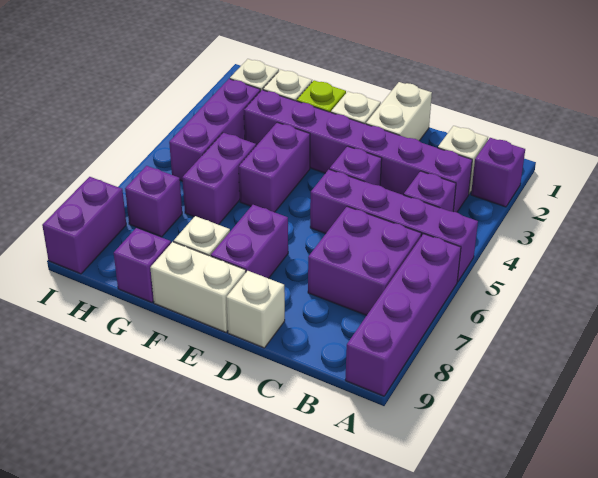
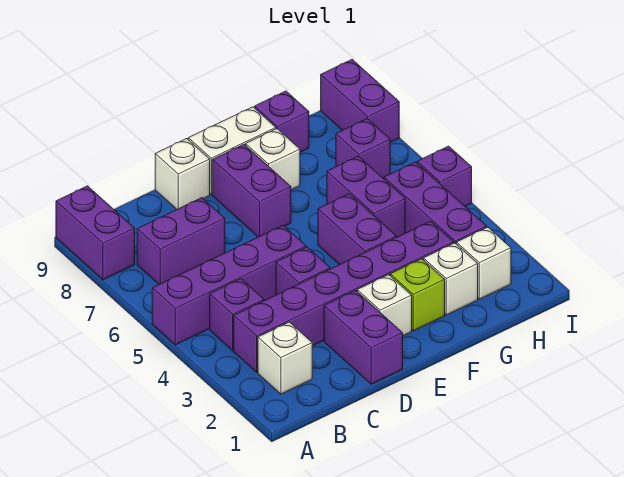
purple 1x1 brick [471,138,525,207] -> purple 1x1 brick moved to [417,146,472,207]
purple 1x4 brick [345,234,461,396] -> purple 1x2 brick [56,186,135,280]
purple 2x2 brick [308,207,421,315] -> purple 1x2 brick [137,198,225,284]
white 1x2 brick [366,82,432,141] -> purple 1x2 brick [324,291,403,384]

